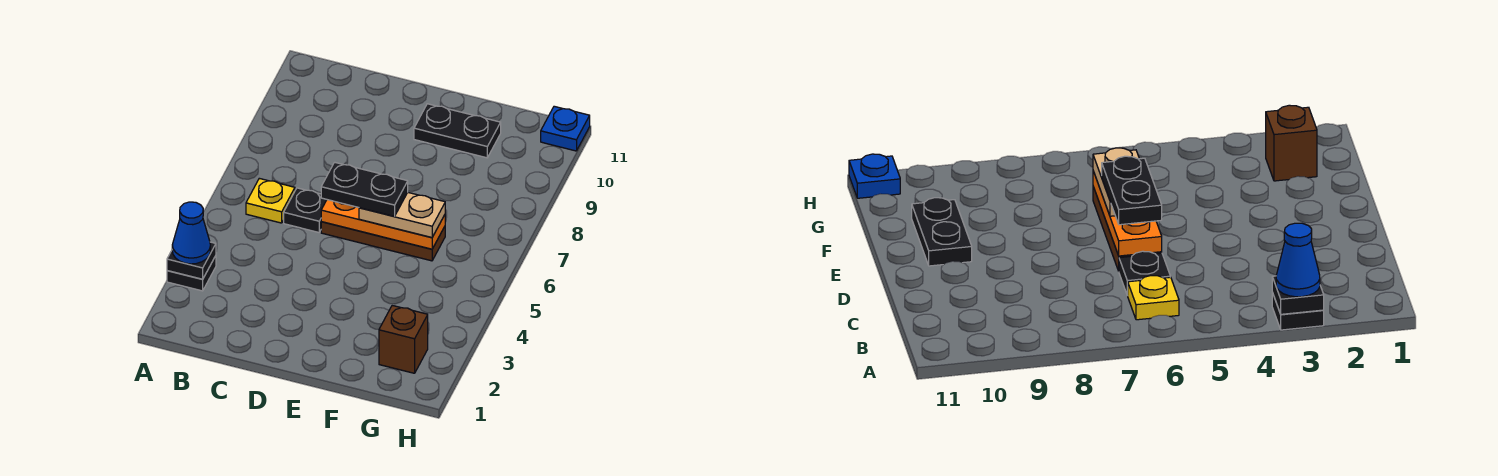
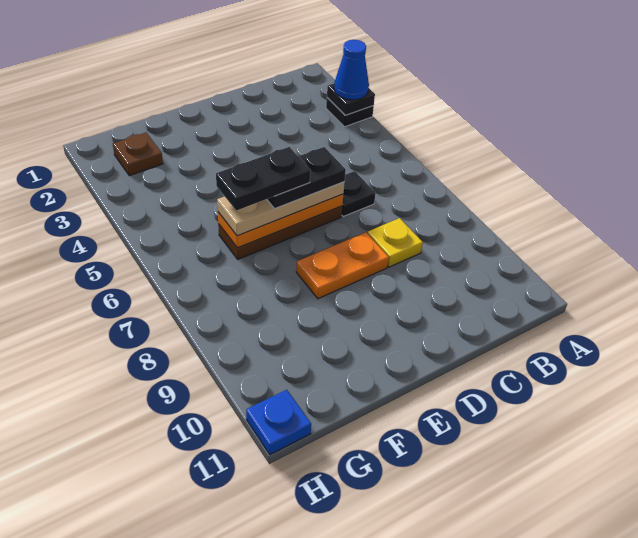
yellow 1x1 plate [246,178,295,223] -> yellow 1x1 plate moved to [368,218,423,267]
none -> orange 1x2 plate [296,232,389,299]
tan 1x2 plate [359,193,445,238] -> tan 1x3 plate [217,182,345,236]
black 1x2 plate [414,104,501,158] -> black 1x2 plate moved to [216,147,311,211]
brown 1x1 brick [379,305,428,373] -> brown 1x1 plate [113,133,163,176]

